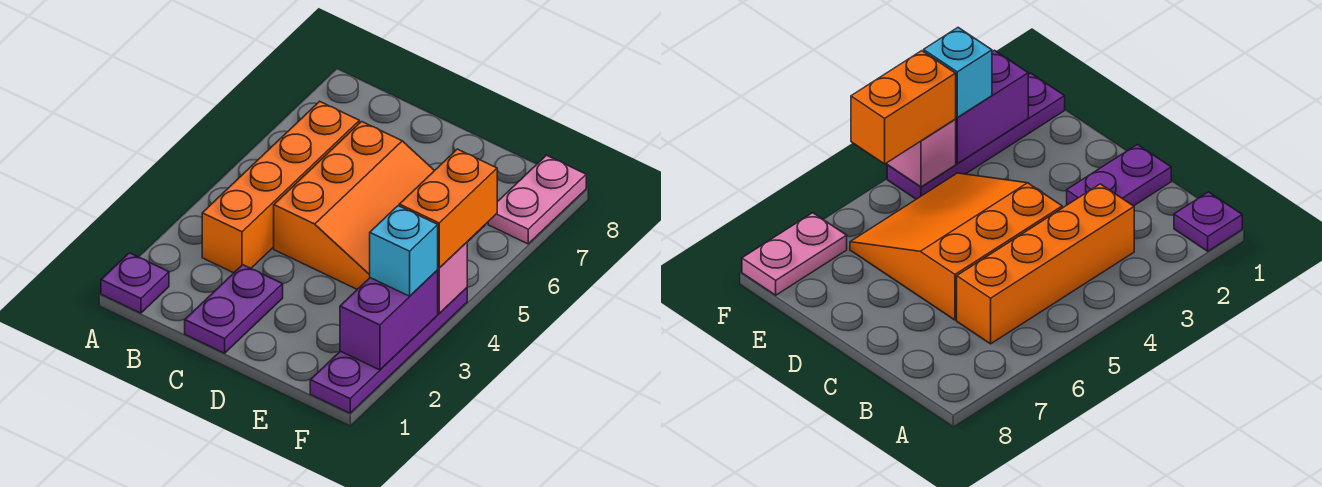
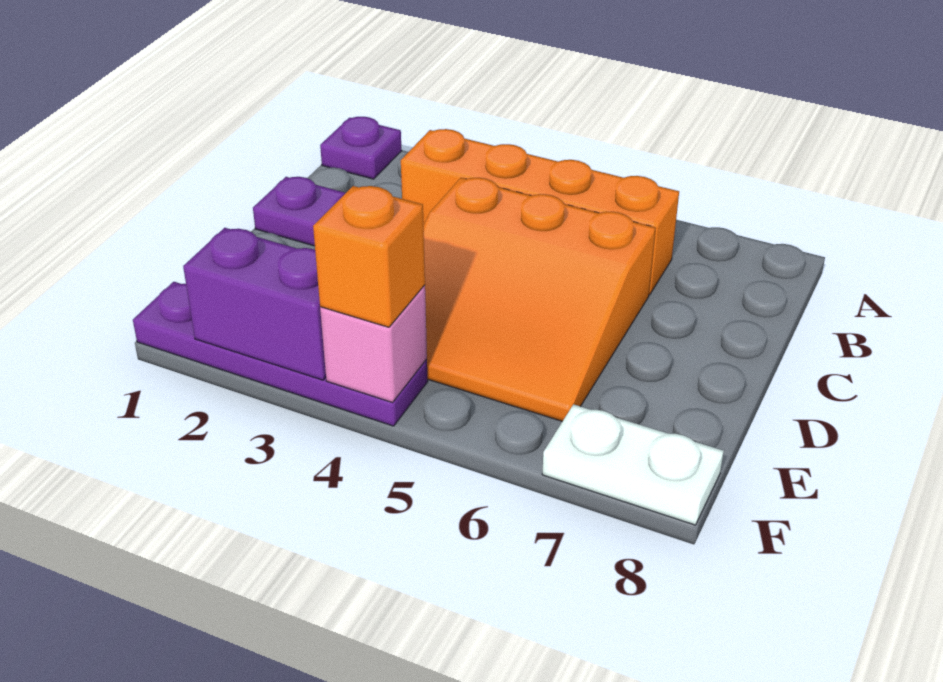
cyan 1x1 brick [370,206,438,296] -> none
orange 1x2 brick [399,149,497,268] -> orange 1x1 brick [313,186,425,327]
pink 1x2 plate [488,155,586,244] -> white 1x2 plate [542,404,724,525]

